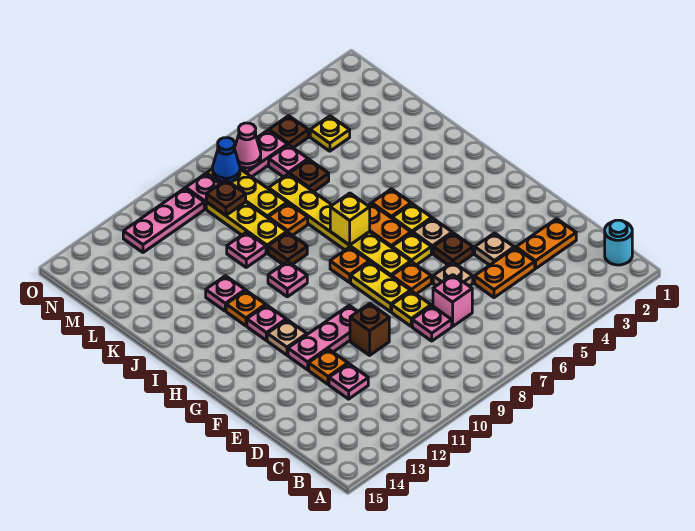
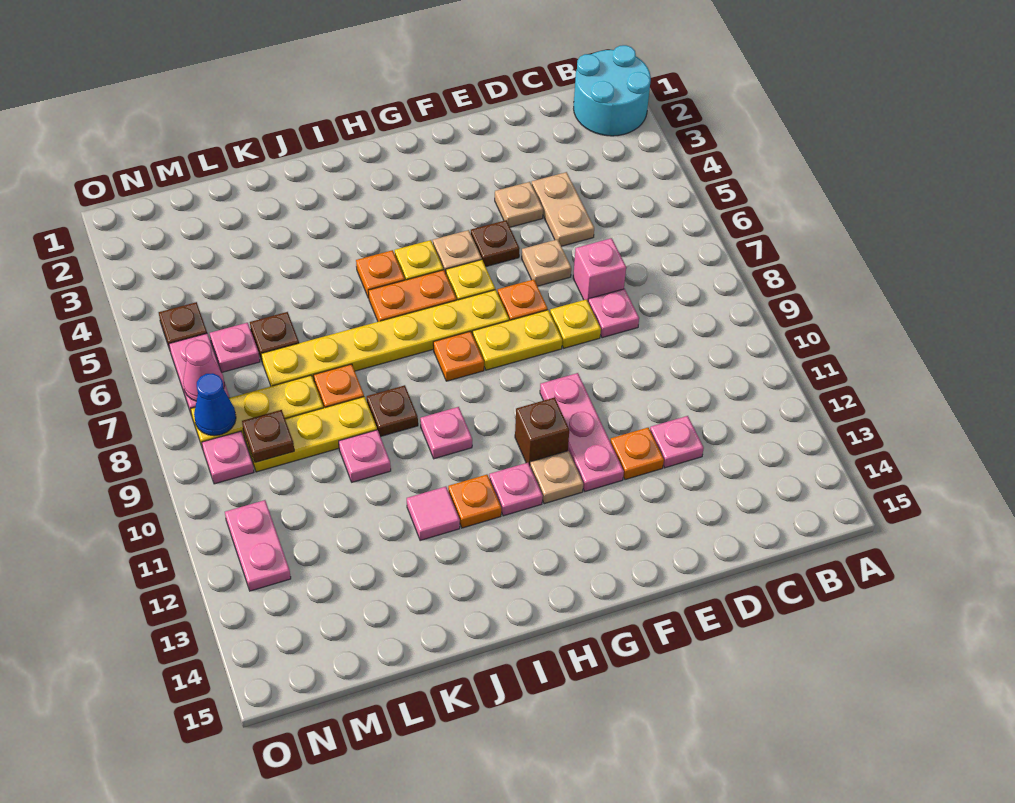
cyan 1x1 round brick [605,220,632,265] -> cyan 2x2 round brick [574,45,651,136]
orange 1x2 plate [516,219,576,268] -> none
orange 1x2 plate [475,248,535,298] -> tan 1x2 plate [532,172,594,246]
brown 1x1 brick [350,304,389,355] -> brown 1x1 brick moved to [515,397,569,465]
yellow 1x1 brick [330,193,370,245] -> none
pink 1x1 plate [206,276,245,311] -> pink 1x1 tile [407,487,460,541]
yellow 1x1 plate [310,116,350,151] -> none
pink 1x3 plate [123,188,204,253] -> pink 1x2 plate [225,500,291,591]

